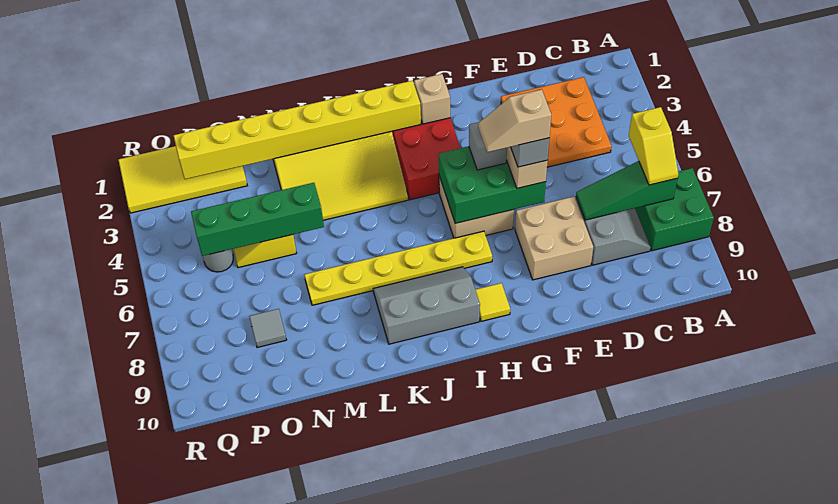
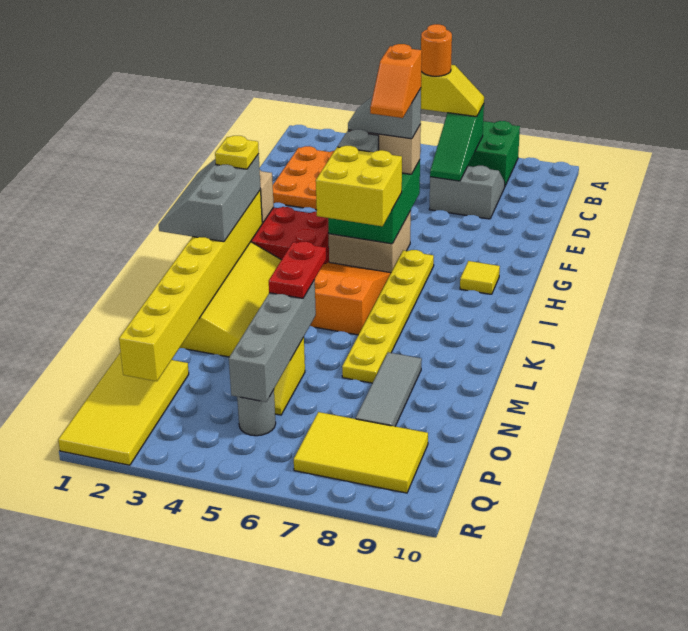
none -> orange 1x1 round brick [421,24,452,76]
tan 2x2 brick [515,197,593,280] -> none
tan 1x2 slope [478,90,551,152] -> orange 1x2 slope [370,44,422,118]
none -> yellow 2x2 brick [316,146,402,226]
none -> yellow 1x1 plate [215,136,259,169]
none -> orange 2x3 slope [310,262,391,335]
grey 2x3 slope [373,267,480,344] -> grey 2x3 slope moved to [159,154,260,242]
none -> red 1x2 plate [269,242,326,298]
green 1x4 brick [191,183,324,256] -> grey 1x4 brick [229,280,316,402]
grey 1x1 tile [249,309,286,348] -> grey 1x3 tile [356,352,422,426]
none -> yellow 2x3 tile [294,412,428,493]

